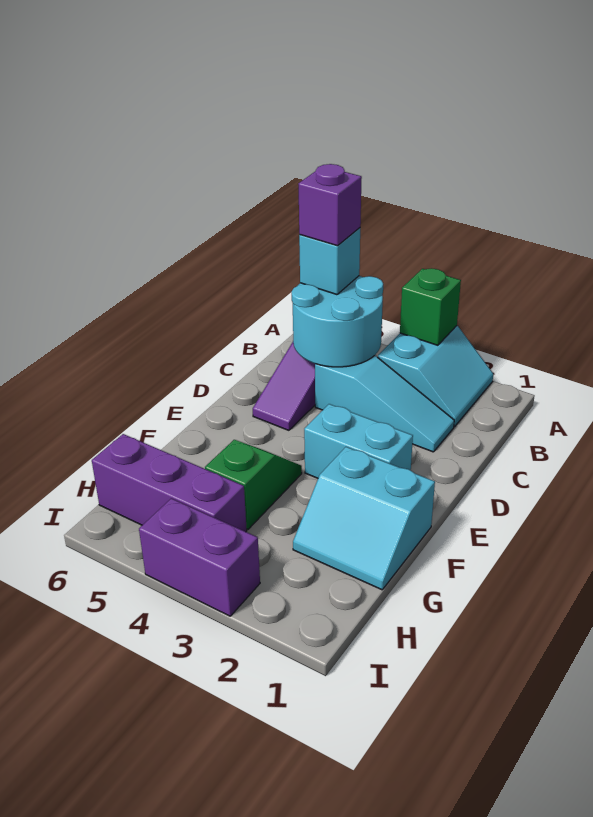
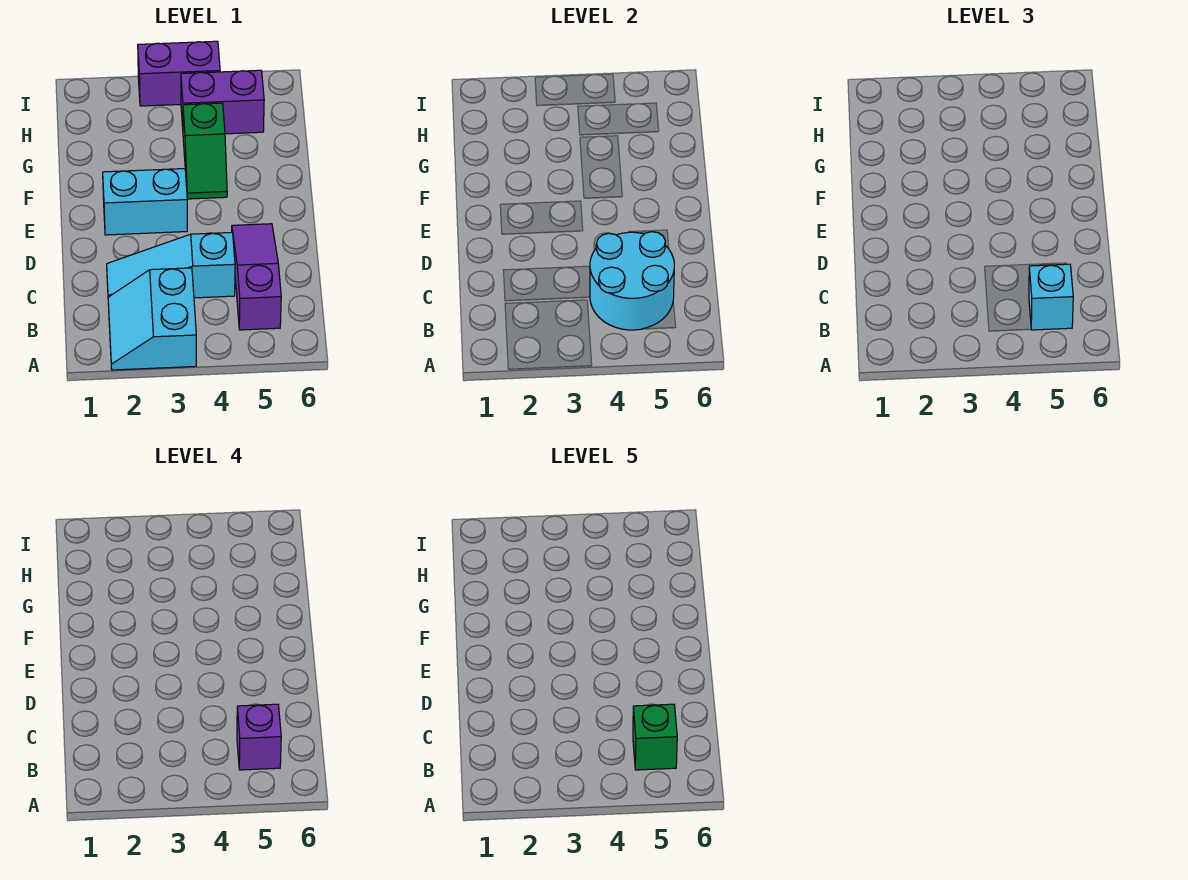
green 1x1 brick [400,268,461,345] -> green 1x1 brick moved to [633,704,677,770]
cyan 2x2 slope [293,447,435,590] -> none
purple 1x3 brick [92,434,247,532] -> purple 1x2 brick [181,70,264,134]

